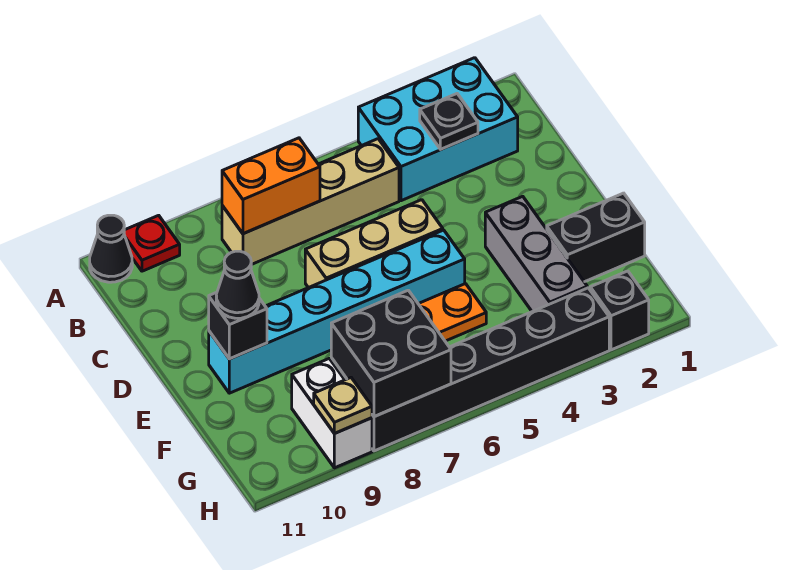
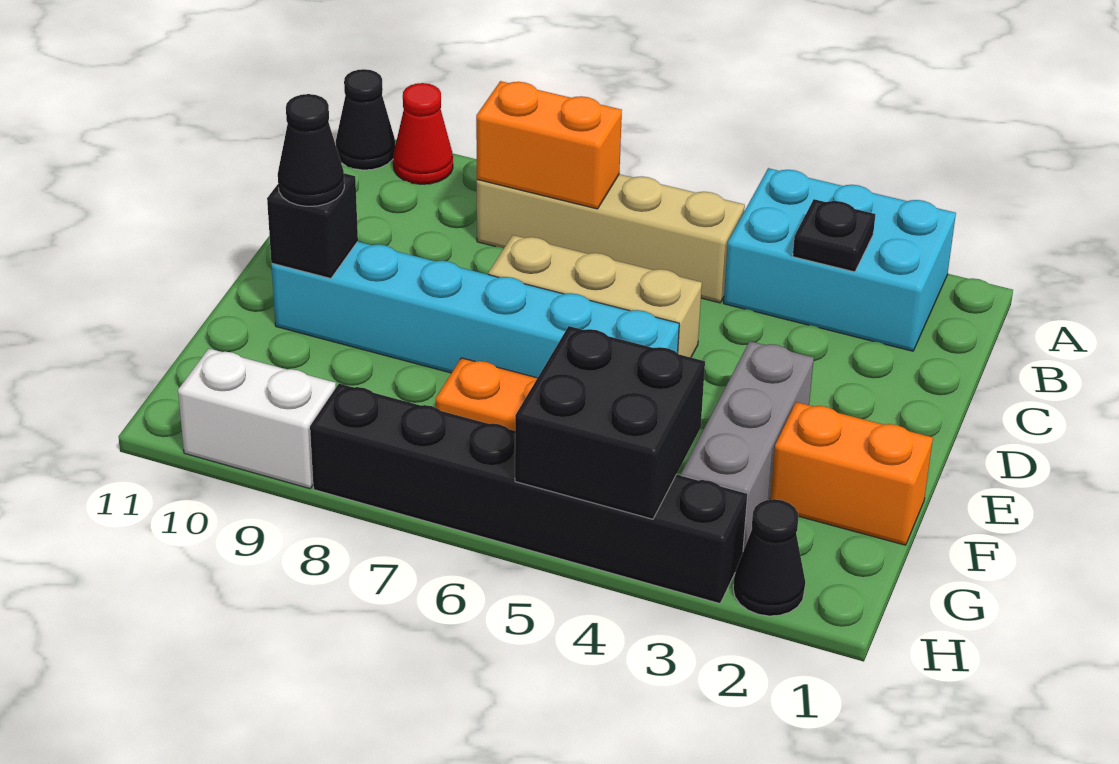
red 1x1 plate [124,215,180,271] -> red 1x1 cone [393,83,453,184]
black 1x2 brick [547,193,645,282] -> orange 1x2 brick [770,402,933,545]
black 2x2 brick [331,290,451,417] -> black 2x2 brick moved to [515,326,705,519]
white 1x2 brick [292,359,372,468] -> white 1x2 brick turned to [178,349,336,489]
black 1x1 brick [590,271,649,350] -> black 1x1 cone [733,499,805,616]
tan 1x1 plate [314,378,372,433] -> none

